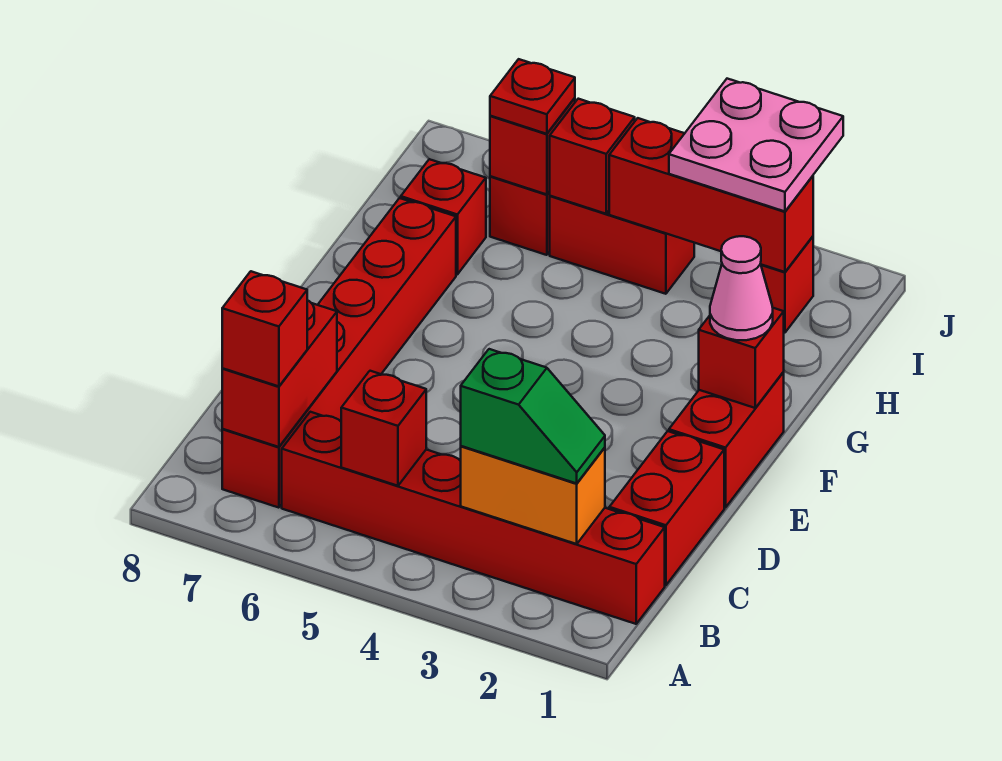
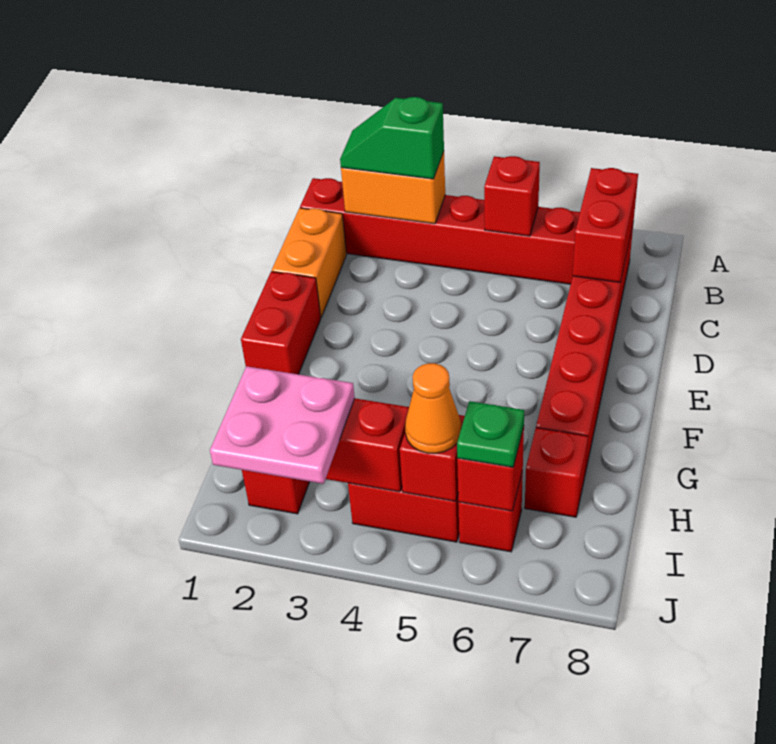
red 1x1 brick [222,271,307,386] -> none
red 1x2 brick [609,431,724,585] -> orange 1x2 brick [272,208,346,317]
red 1x1 brick [699,308,784,408] -> none
pink 1x1 cone [710,236,773,340] -> none
none -> orange 1x1 cone [405,363,461,453]
red 1x1 plate [490,59,575,134] -> green 1x1 plate [457,401,524,467]

